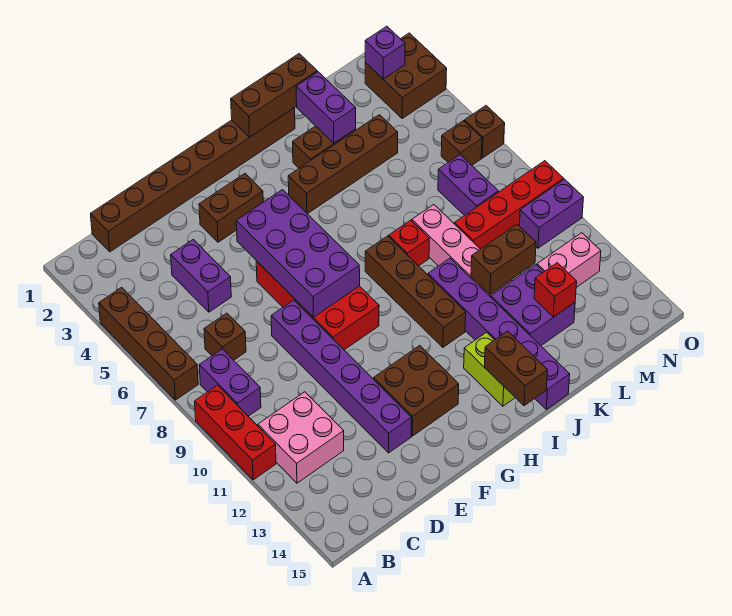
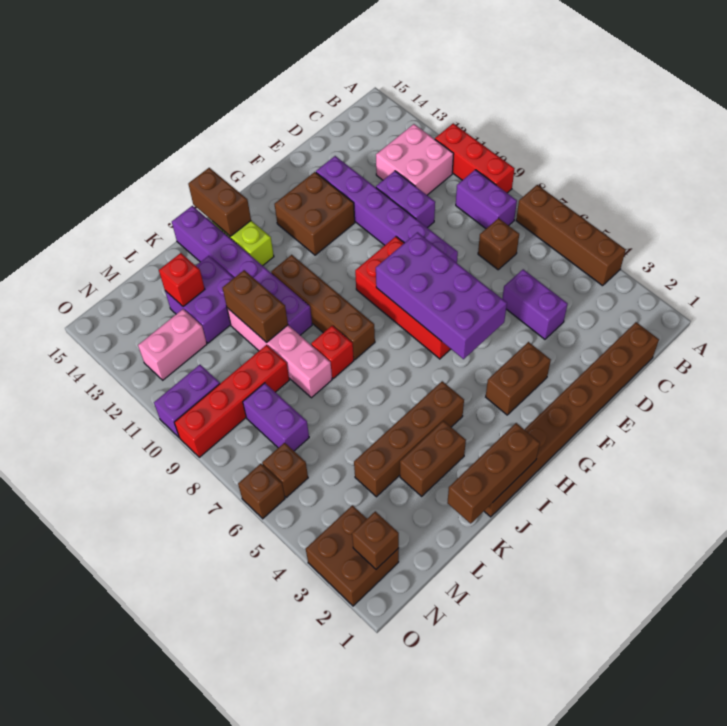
purple 1x2 brick [296,72,356,143] -> purple 1x2 brick moved to [376,171,435,228]
brown 1x2 brick [471,224,536,294] -> brown 1x2 brick turned to [222,270,288,342]
purple 1x1 brick [365,26,405,79] -> brown 1x1 brick [352,511,399,569]

